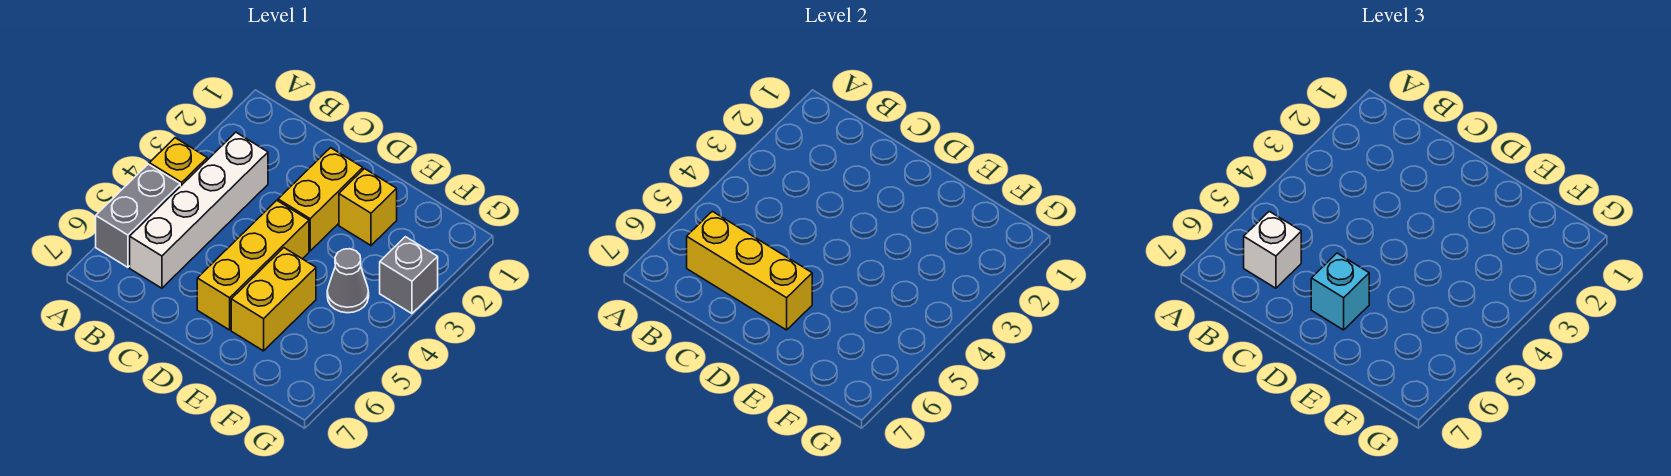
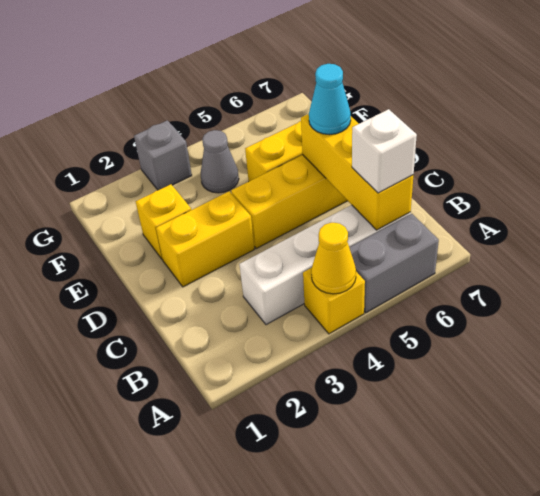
none -> yellow 1x1 cone [311,223,356,294]
cyan 1x1 brick [1311,253,1369,330] -> cyan 1x1 cone [309,64,351,135]

